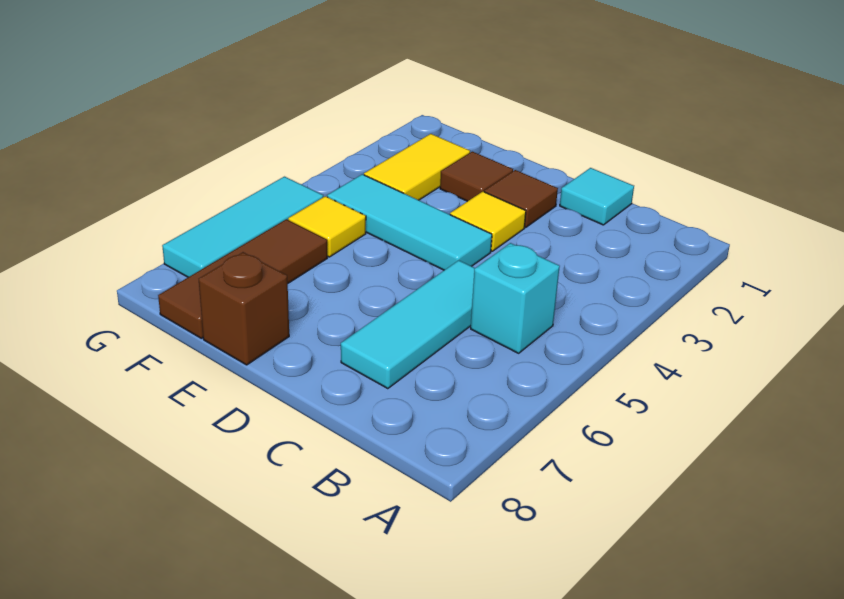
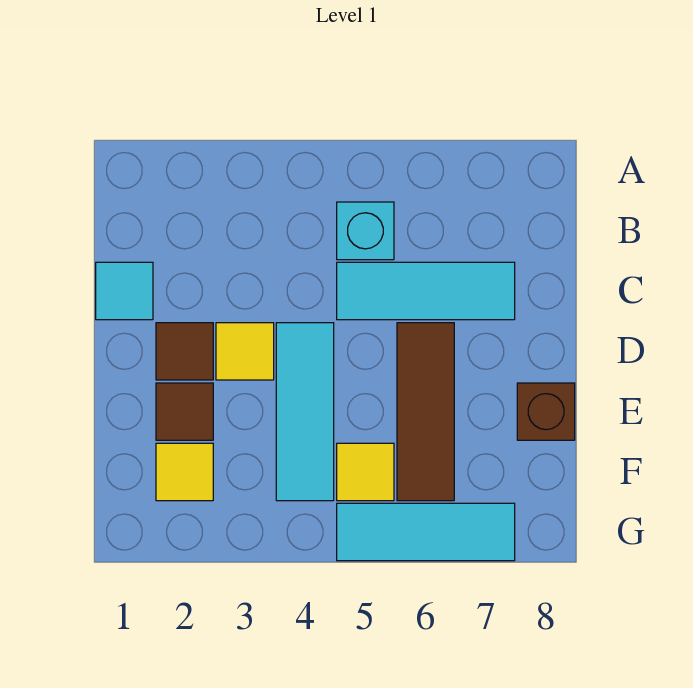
yellow 1x2 tile [364,134,470,200] -> yellow 1x1 tile [156,443,213,501]
brown 1x3 tile [158,219,327,338] -> brown 1x3 tile turned to [397,323,454,501]

